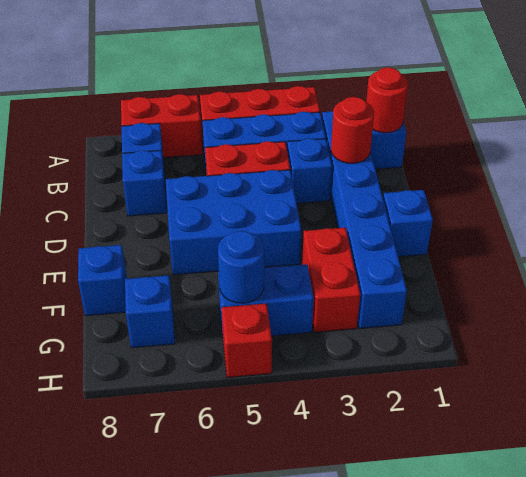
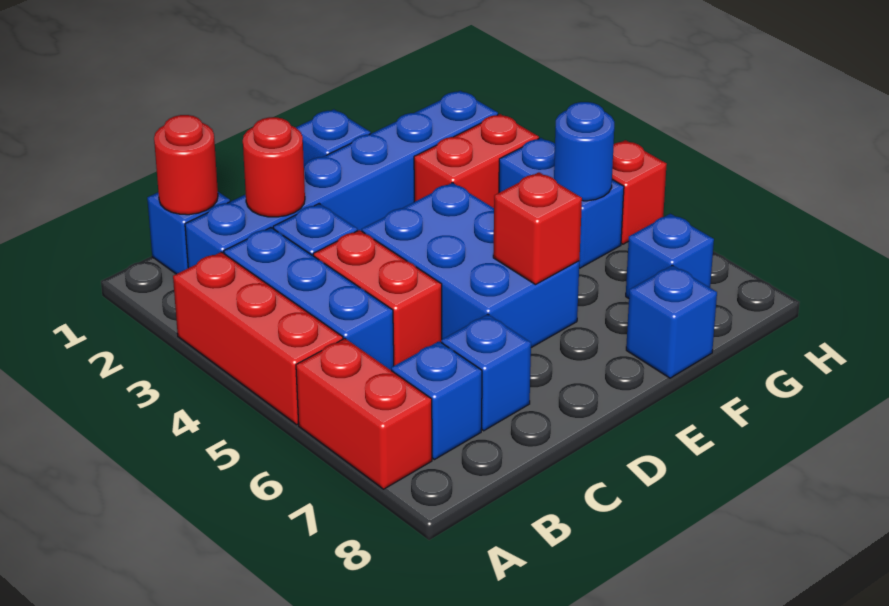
none -> red 1x1 brick [493,172,582,285]

